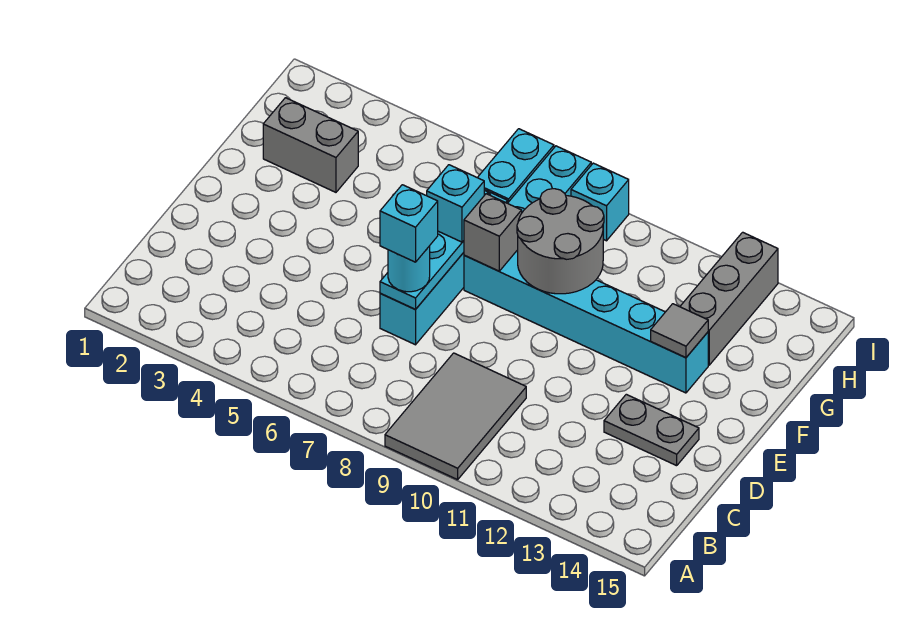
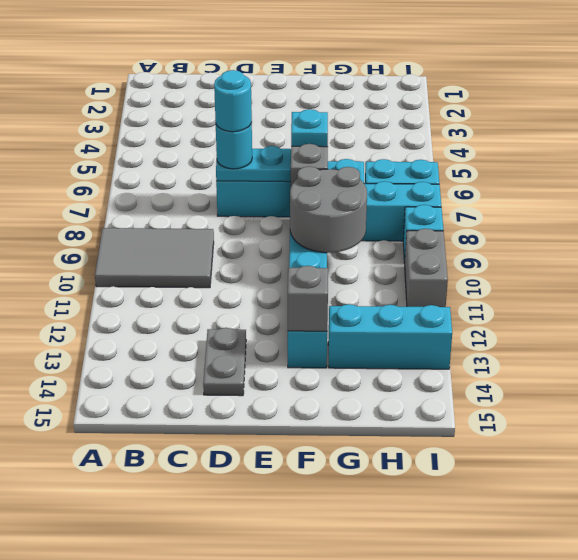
cyan 1x1 brick [380,185,438,262] -> cyan 1x1 round brick [214,70,252,132]
grey 1x1 tile [651,304,708,358] -> grey 1x1 brick [288,266,328,331]
grey 1x2 brick [263,98,358,192] -> grey 1x2 brick moved to [405,229,448,307]
grey 1x3 brick [680,232,778,365] -> cyan 1x3 brick [328,304,452,369]

